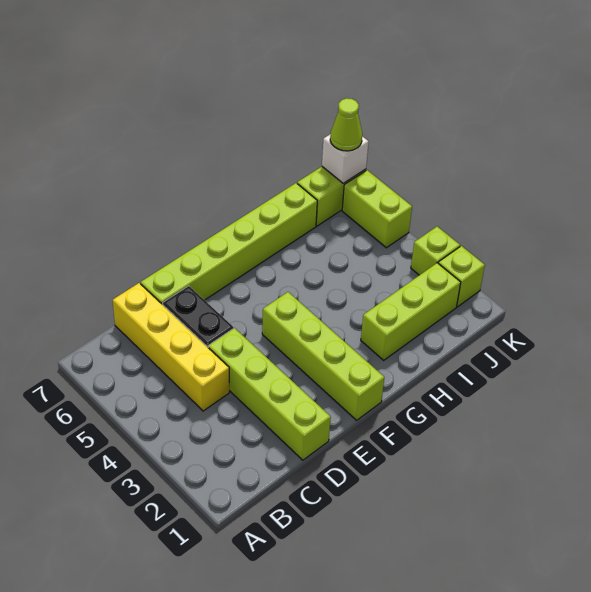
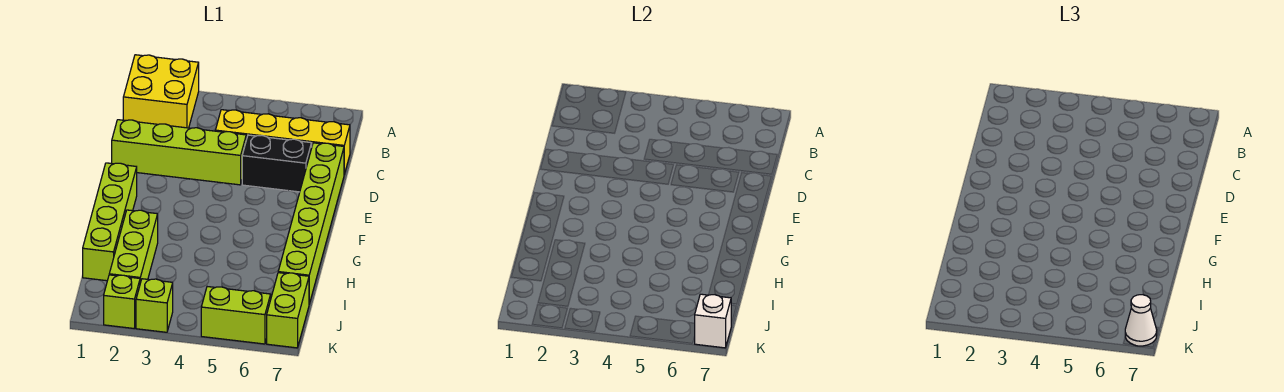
none -> yellow 2x2 brick [123,55,199,128]
lime 1x4 brick [262,292,384,420] -> lime 1x4 brick turned to [83,163,137,281]
lime 1x1 cone [330,98,362,151] -> white 1x1 cone [1125,295,1157,346]

